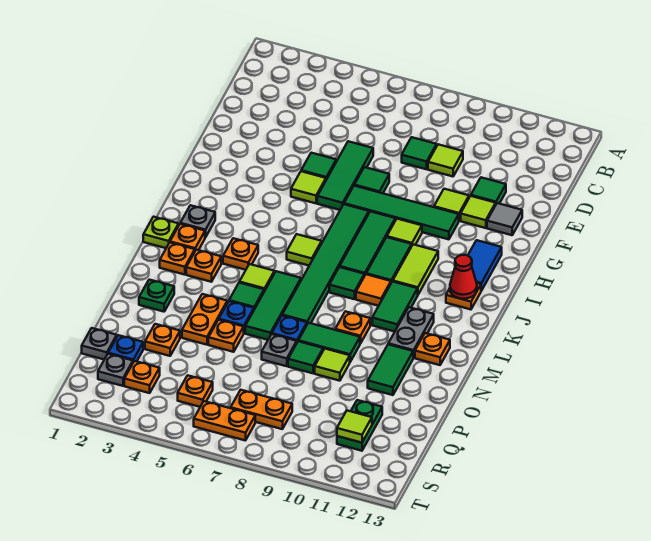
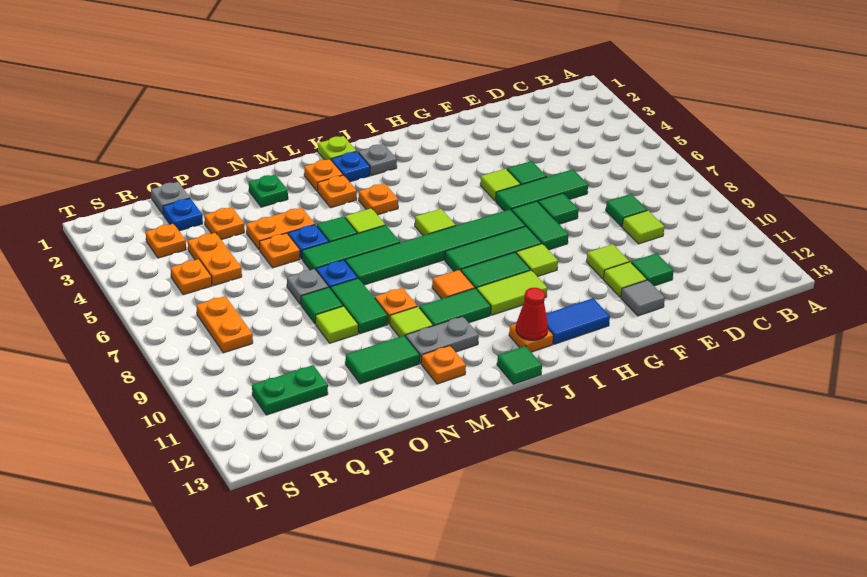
green 1x4 tile [344,186,459,239] -> green 1x2 tile [512,201,569,250]
orange 1x1 plate [170,224,205,250] -> blue 1x1 plate [331,152,370,182]
green 1x1 tile [329,267,364,299] -> green 1x1 tile moved to [497,346,542,384]
grey 1x1 plate [98,354,133,386] -> none
lime 1x1 tile [337,410,372,443] -> lime 1x1 tile moved to [390,307,433,337]
orange 1x2 plate [194,401,255,441] -> orange 1x2 plate moved to [188,233,242,286]

